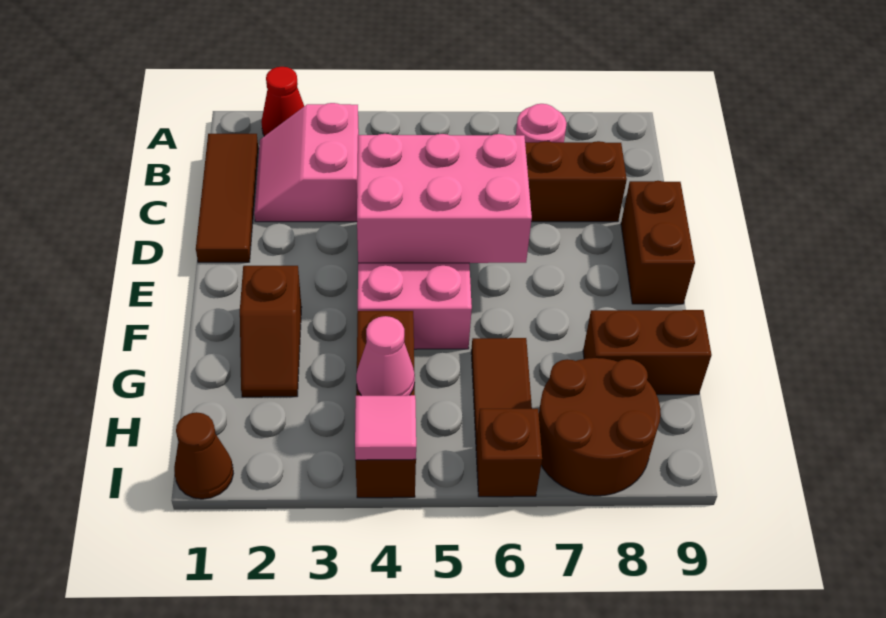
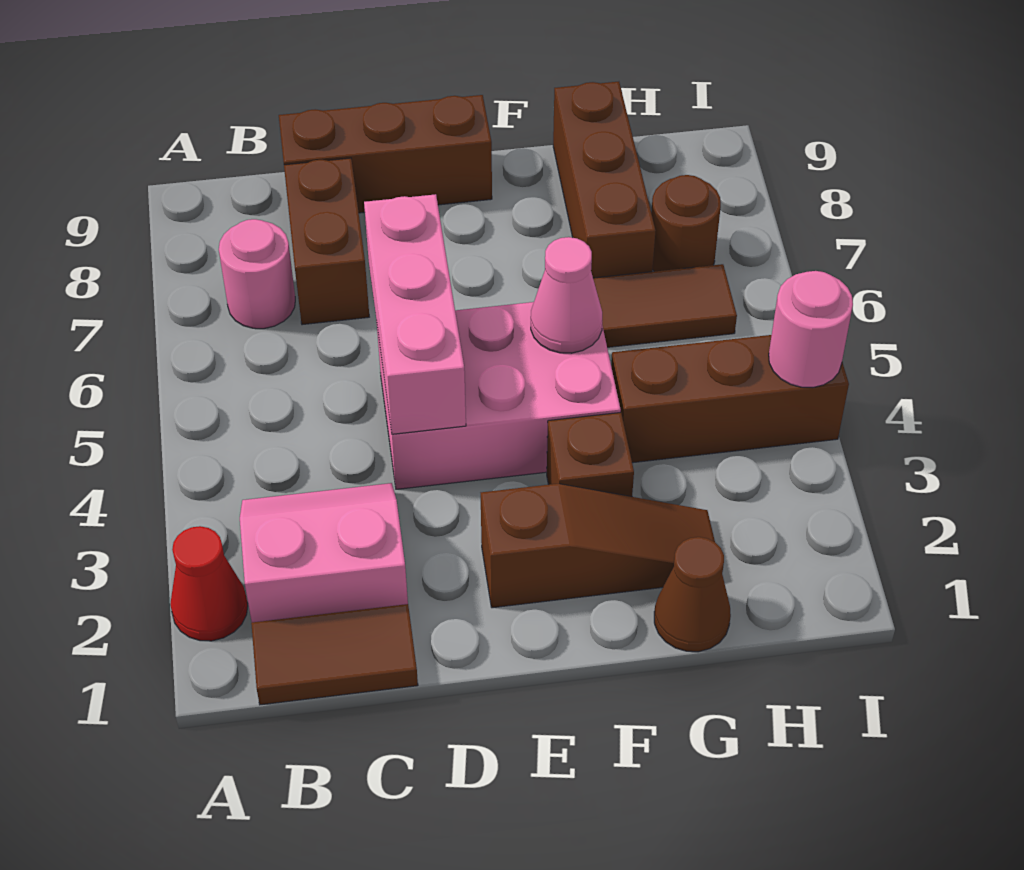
brown 1x3 tile [196,134,258,262] -> brown 1x2 tile [251,604,418,705]
pink 2x2 slope [254,103,359,222] -> pink 2x2 slope turned to [240,483,408,622]
pink 2x3 brick [357,134,532,263] -> pink 1x3 brick [364,194,466,434]
brown 1x2 brick [621,181,695,304] -> brown 1x3 brick [279,95,492,213]
brown 1x2 slope [240,266,302,397] -> brown 1x3 slope [481,484,715,608]
brown 1x2 brick [583,310,712,395] -> brown 1x3 brick [553,82,656,278]
pink 1x1 cone [356,316,415,396] -> pink 1x1 cone moved to [531,237,602,353]
brown 2x2 round brick [539,358,661,496] -> brown 1x1 round brick [651,175,721,272]
brown 1x1 cone [174,412,233,499] -> brown 1x1 cone moved to [654,537,731,652]
pink 1x1 tile [355,395,416,460] -> pink 1x1 round brick [769,271,853,387]
brown 1x1 brick [476,409,542,497] -> brown 1x1 brick moved to [547,412,634,497]

